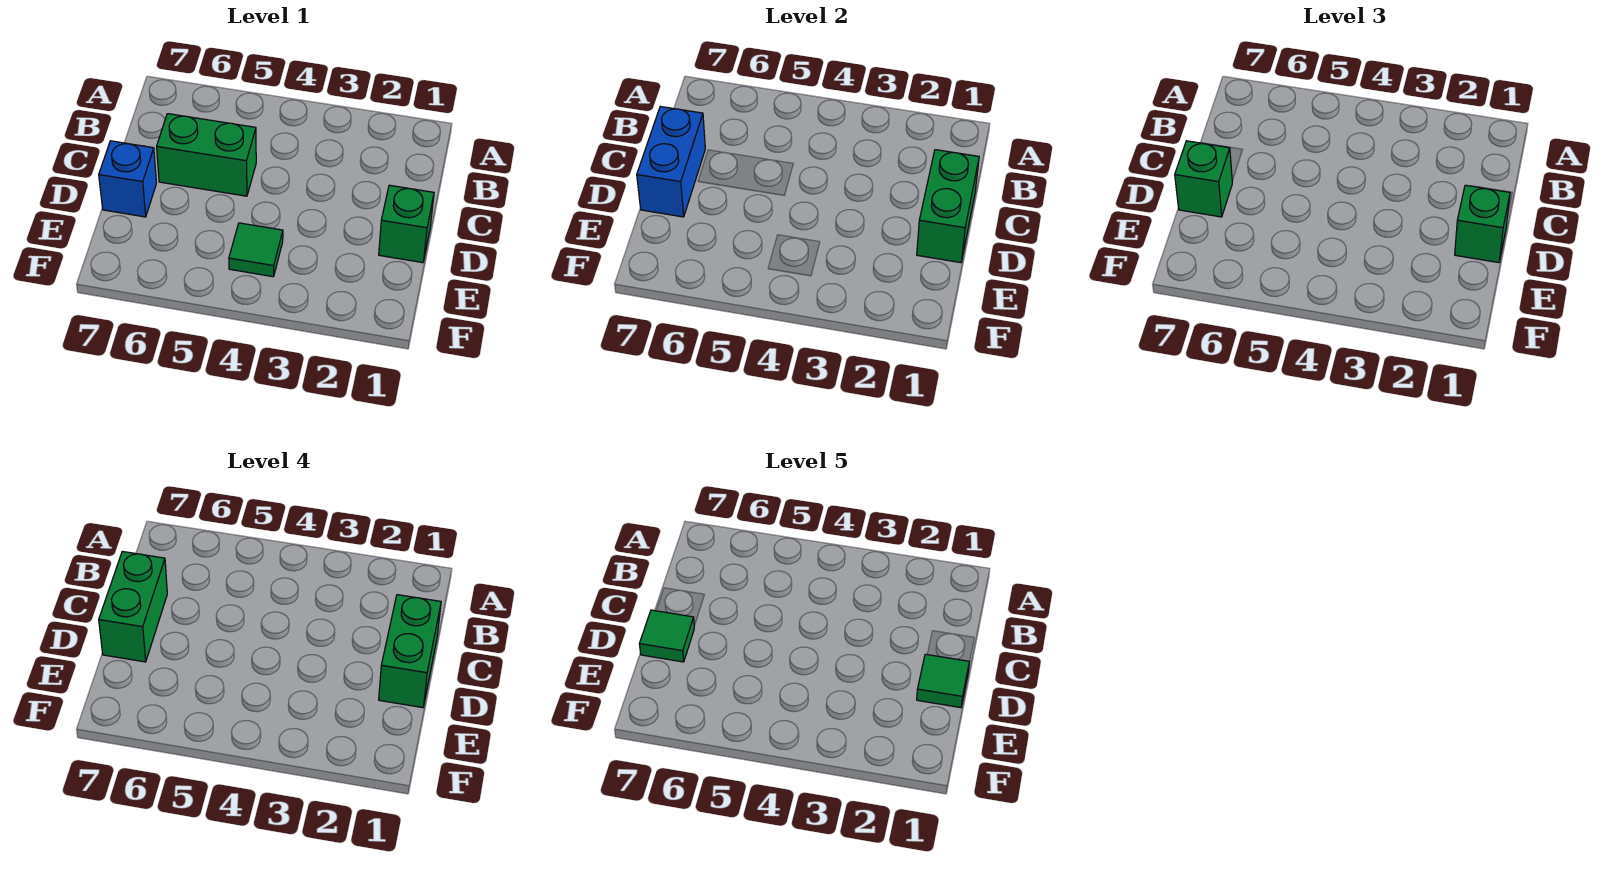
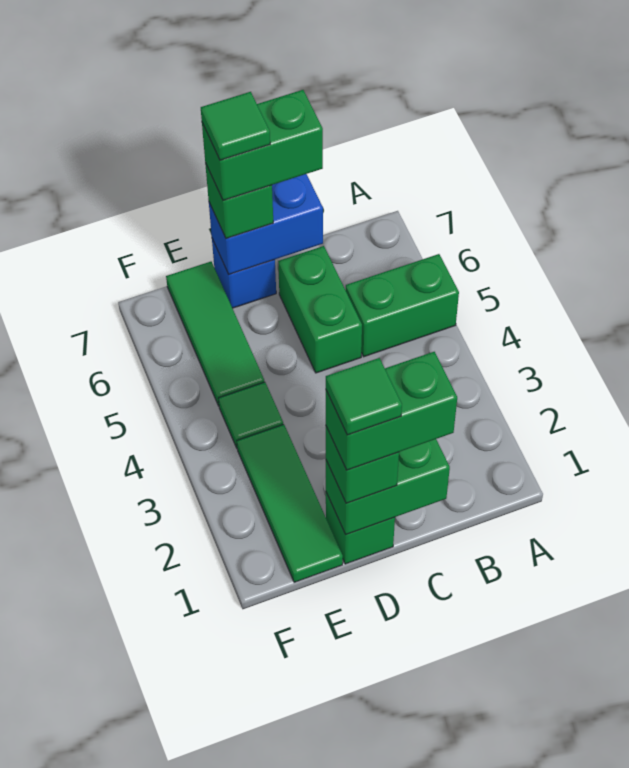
none -> green 1x2 brick [346,254,459,357]
none -> green 1x3 tile [237,424,343,582]
none -> green 1x3 tile [166,262,265,406]

